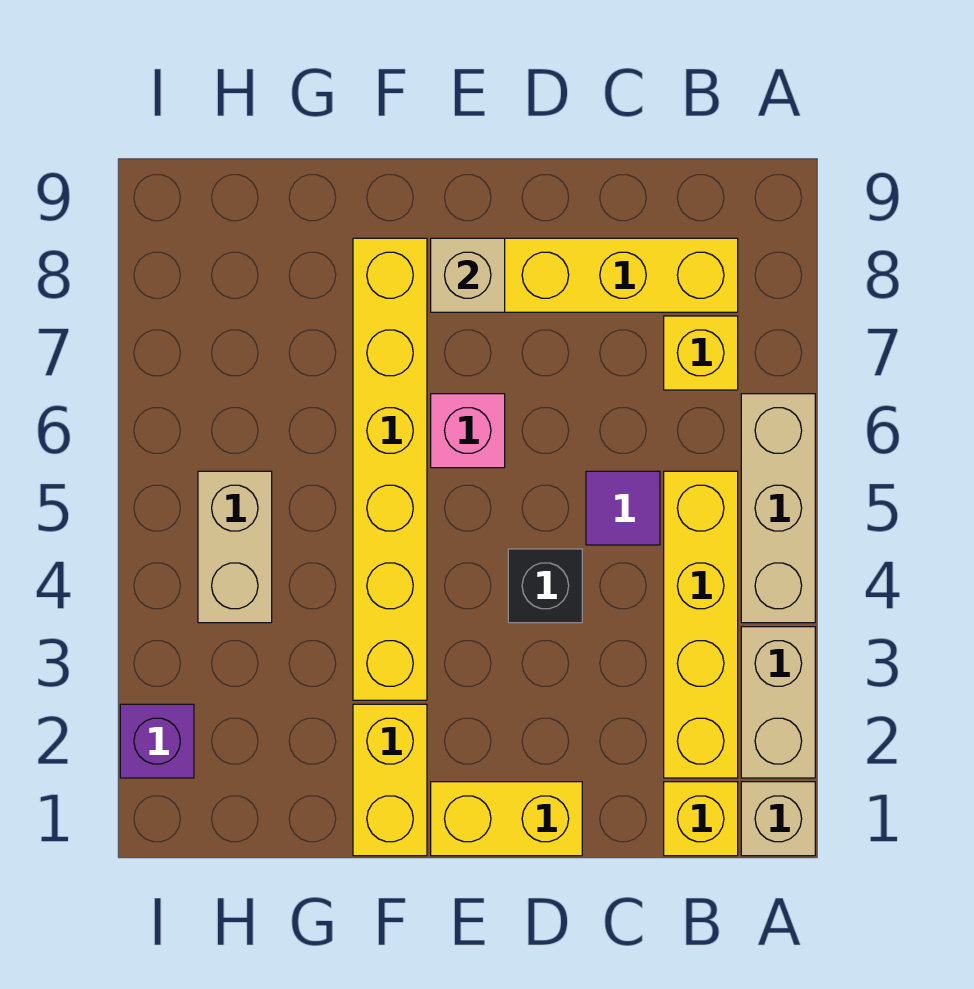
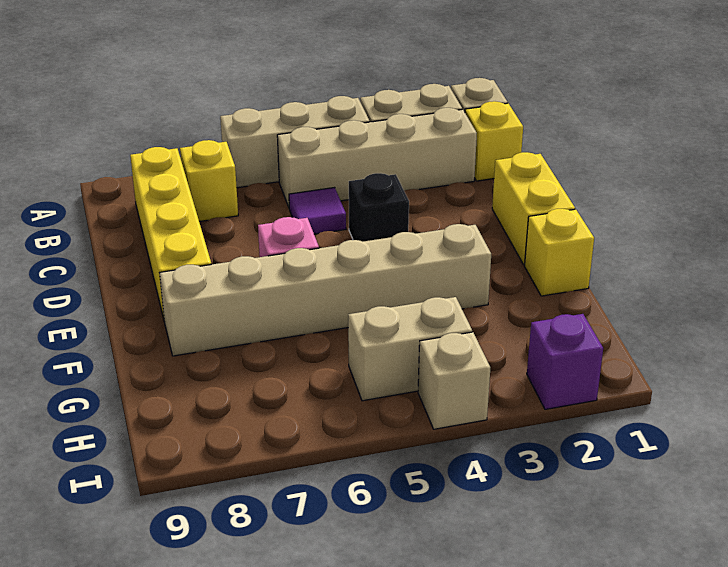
yellow 1x4 brick [664,471,738,778] -> tan 1x4 brick [277,108,477,207]
tan 1x1 brick [431,238,505,312] -> tan 1x1 brick moved to [418,332,491,429]
yellow 1x2 brick [353,704,427,856] -> yellow 1x1 brick [525,209,594,296]
yellow 1x6 brick [353,238,427,700] -> tan 1x6 brick [159,224,491,356]

